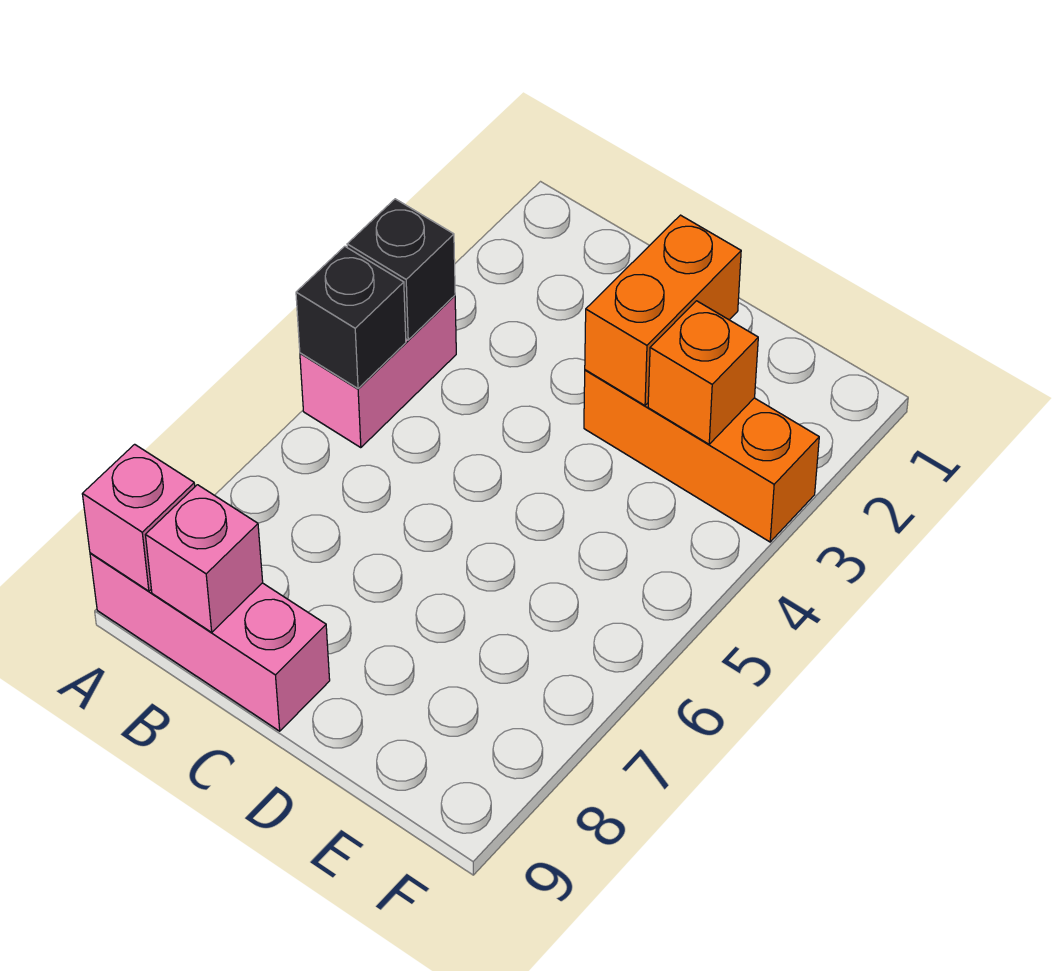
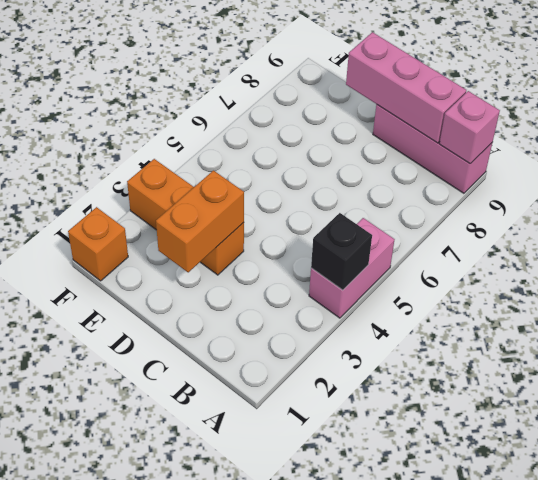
black 1x1 brick [296,246,406,389] -> none
pink 1x1 brick [146,485,263,632] -> pink 1x3 brick [346,32,466,143]
orange 1x1 brick [648,301,758,444] -> orange 1x1 brick moved to [68,207,128,281]

